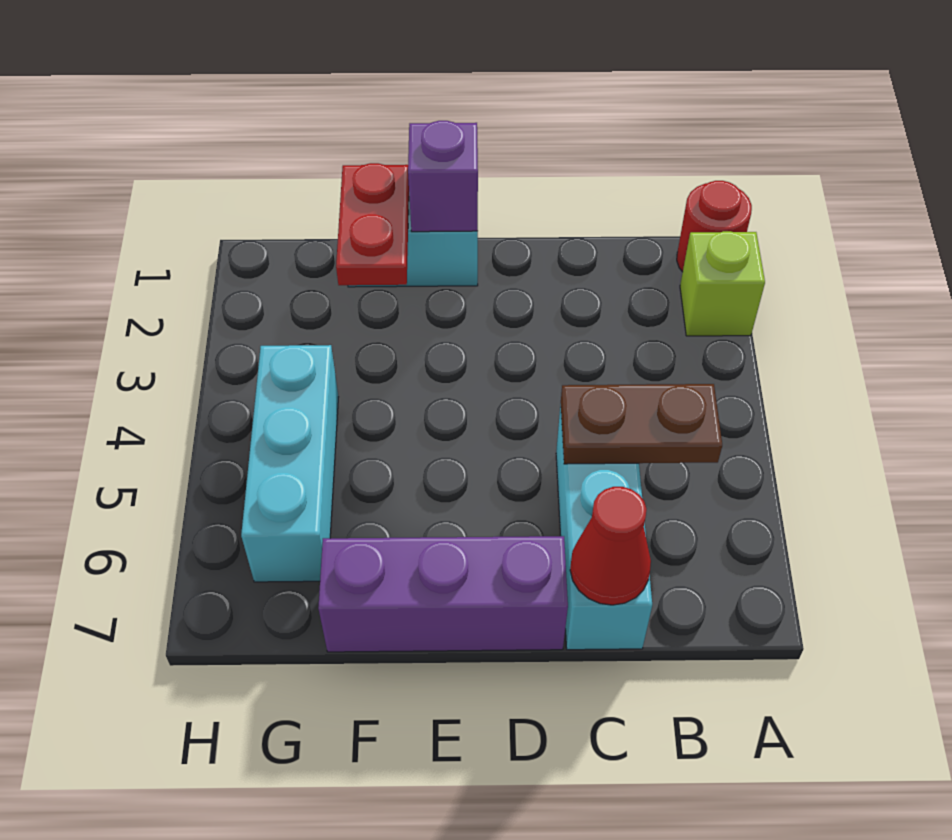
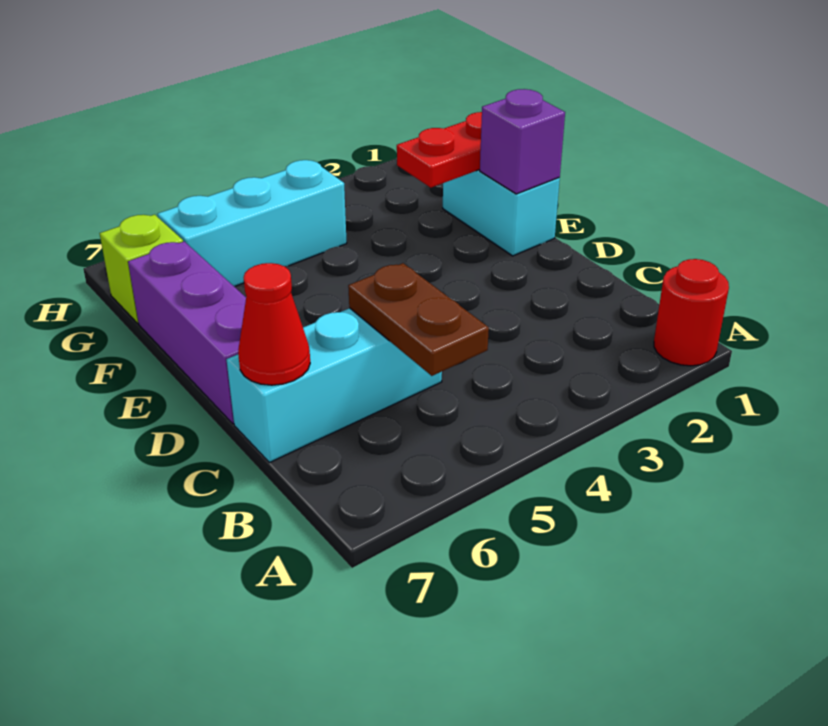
lime 1x1 brick [680,231,765,336] -> lime 1x1 brick moved to [100,215,183,324]

